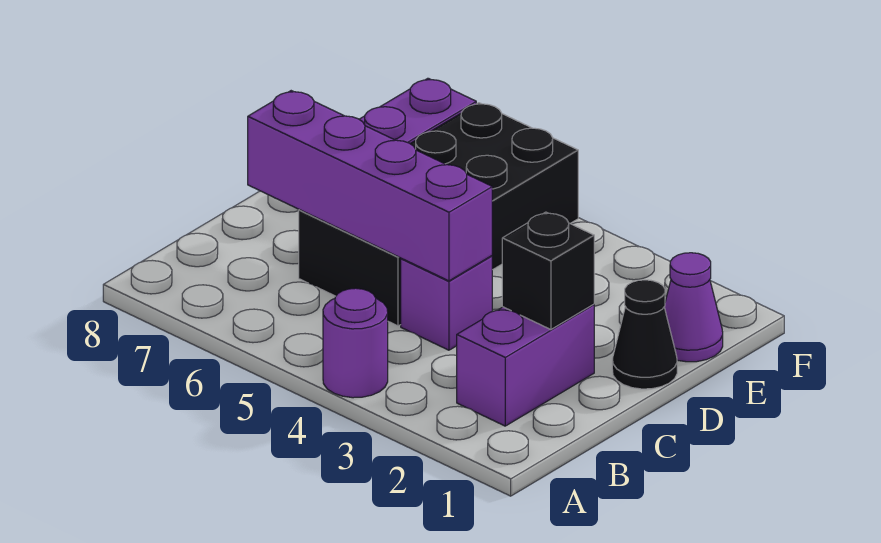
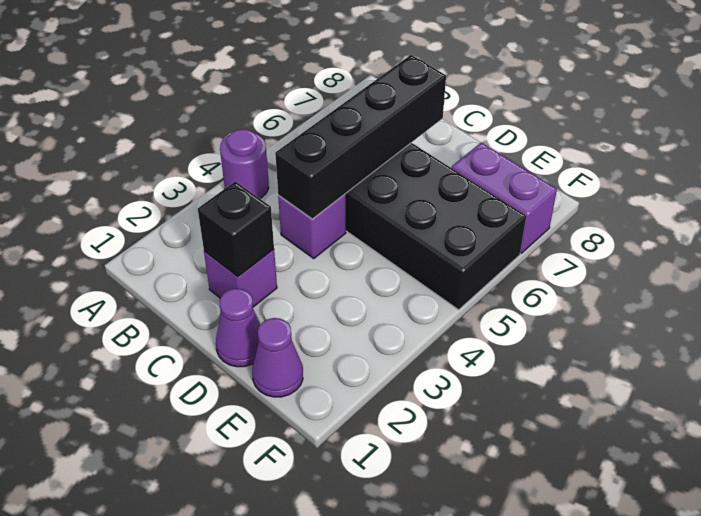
purple 1x2 brick [457,304,594,426] -> purple 1x1 brick [204,249,277,307]
purple 1x4 brick [248,91,492,281] -> black 1x4 brick [275,55,446,219]
black 1x1 cone [612,280,677,389] -> purple 1x1 cone [216,289,260,367]

